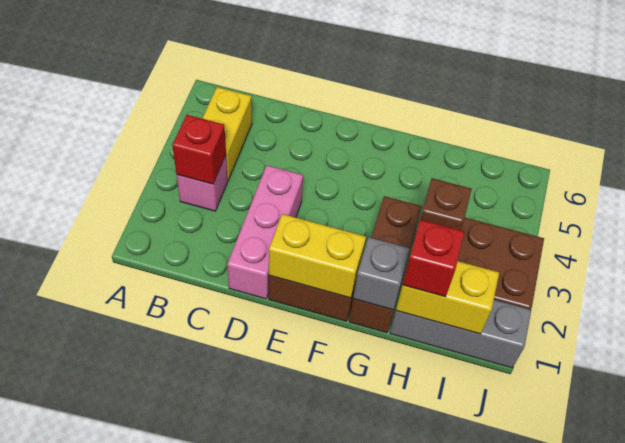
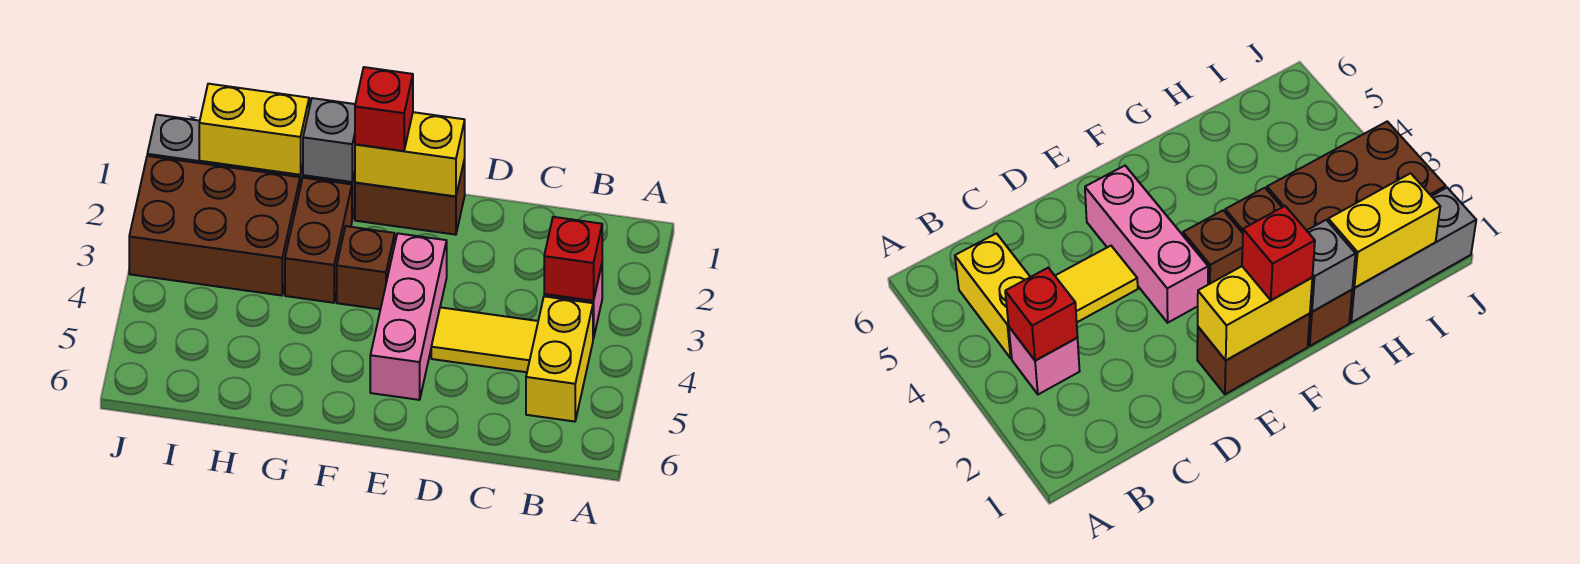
none -> yellow 1x2 tile [431,307,538,372]
pink 1x3 brick [227,165,303,299] -> pink 1x3 brick moved to [370,233,447,400]
red 1x1 brick [403,220,464,297] -> red 1x1 brick moved to [355,67,413,151]
brown 1x1 brick [420,178,471,230] -> brown 1x1 brick moved to [337,226,395,309]

